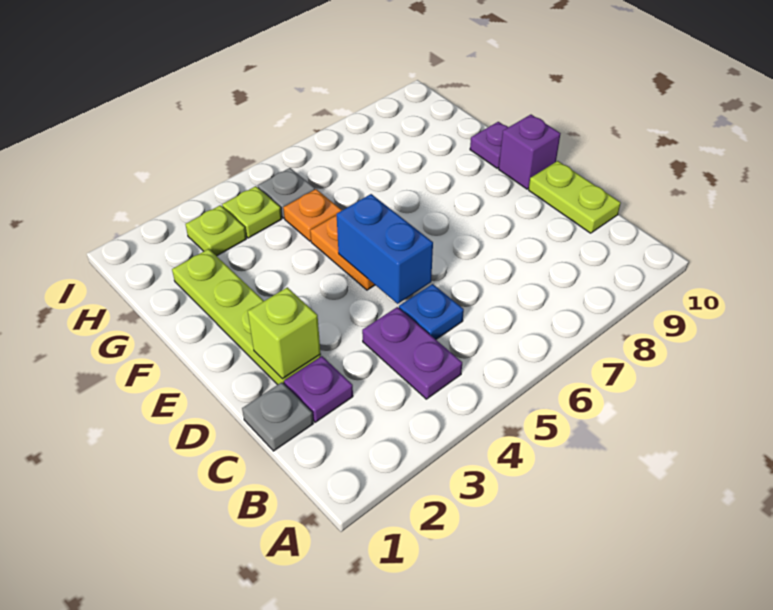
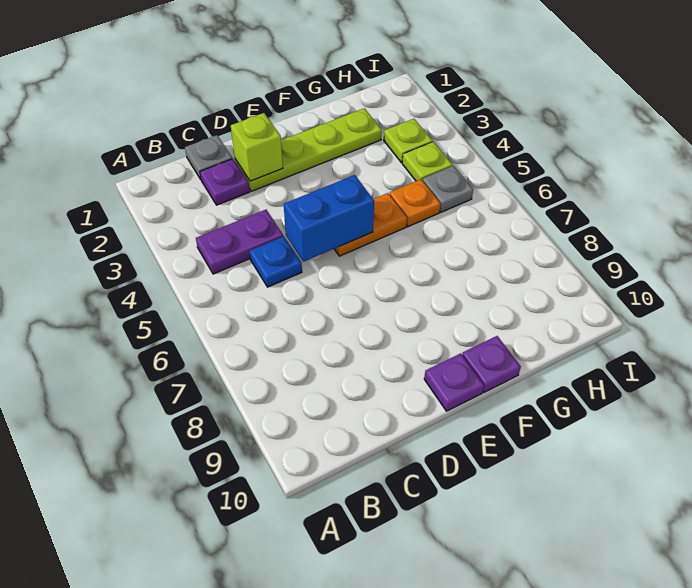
lime 1x2 plate [529,161,621,233] -> none
purple 1x1 brick [499,115,561,189] -> purple 1x1 plate [424,353,484,411]

